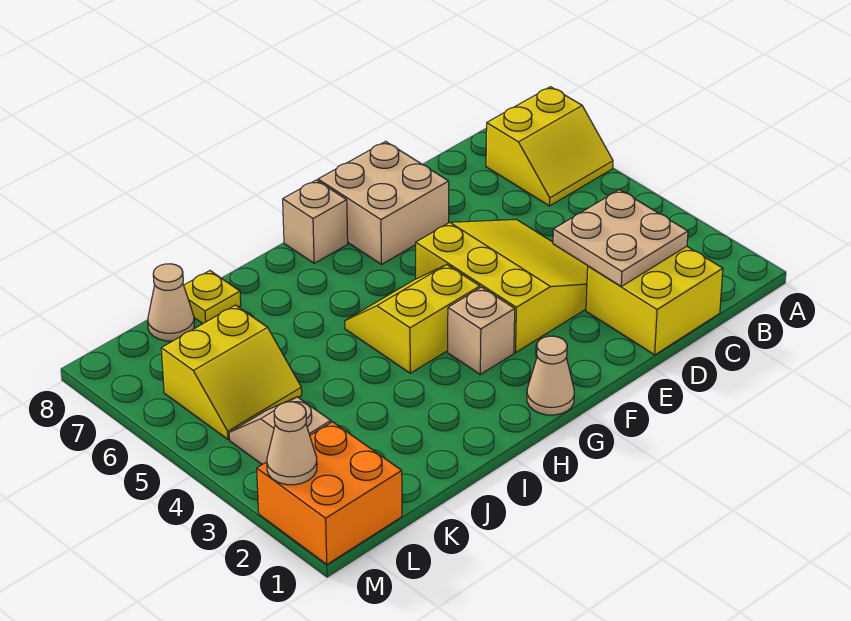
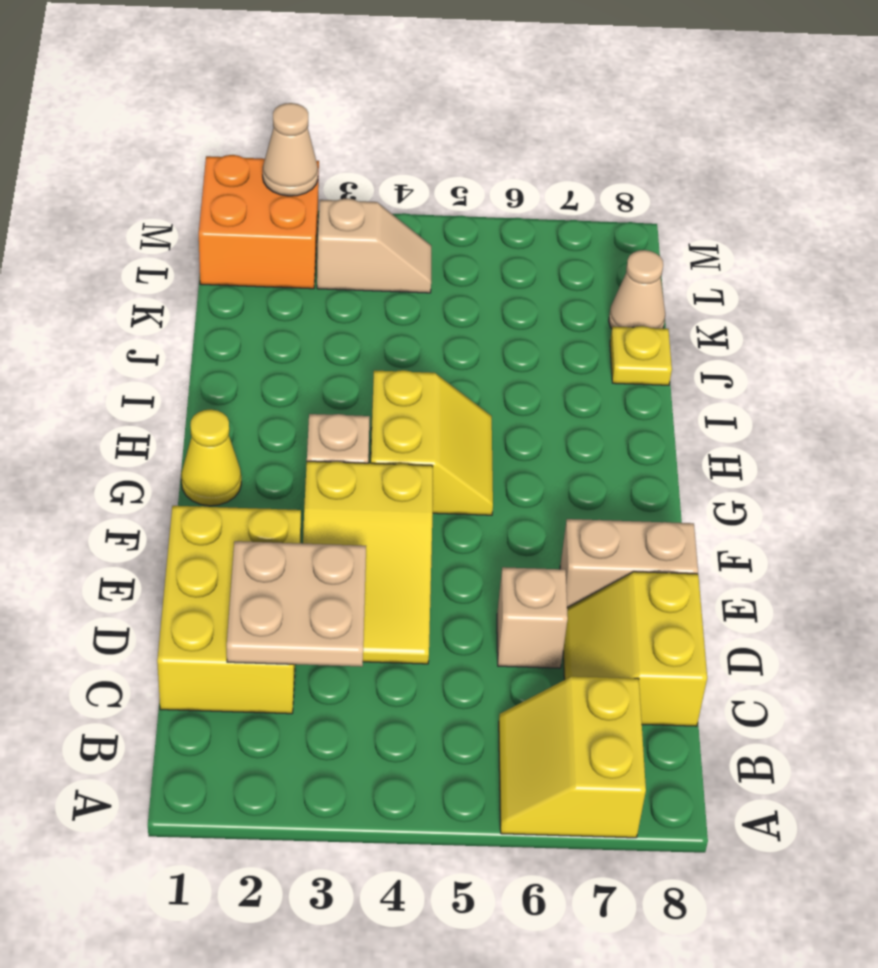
yellow 2x2 brick [586,246,723,355] -> yellow 2x3 brick [157,506,301,714]
yellow 3x3 slope [416,219,588,353] -> yellow 2x3 slope [303,461,433,664]
tan 2x2 brick [318,142,449,264] -> tan 1x2 brick [560,519,698,608]
tan 1x1 cone [527,336,574,415] -> yellow 1x1 cone [181,409,241,506]
tan 1x1 brick [283,180,348,263] -> tan 1x1 brick moved to [497,567,568,668]
yellow 2x2 slope [161,305,302,439] -> yellow 2x2 slope moved to [563,572,707,726]

